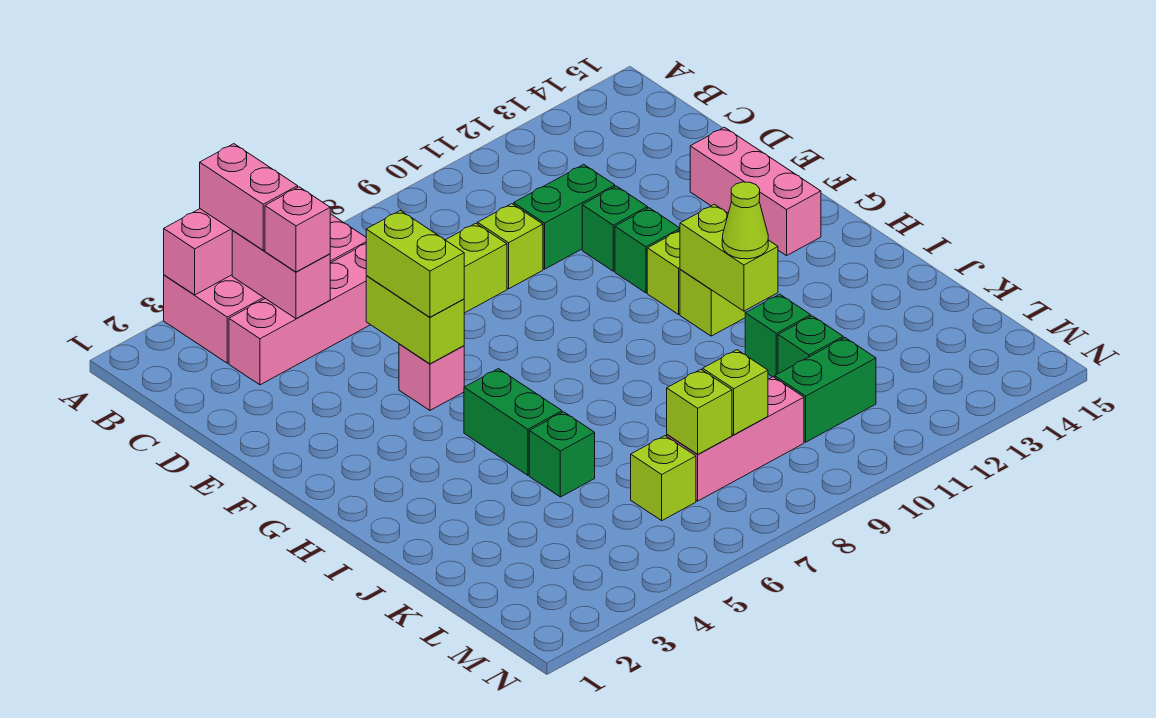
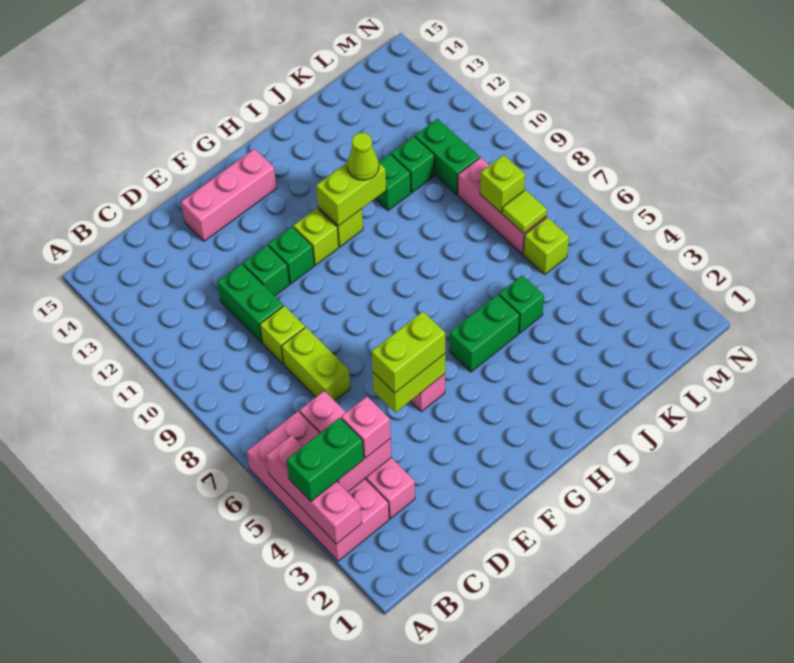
pink 1x2 brick [200,144,298,250] -> green 1x2 brick [286,418,364,501]
lime 1x1 brick [667,369,732,454] -> lime 1x1 tile [502,190,547,233]

